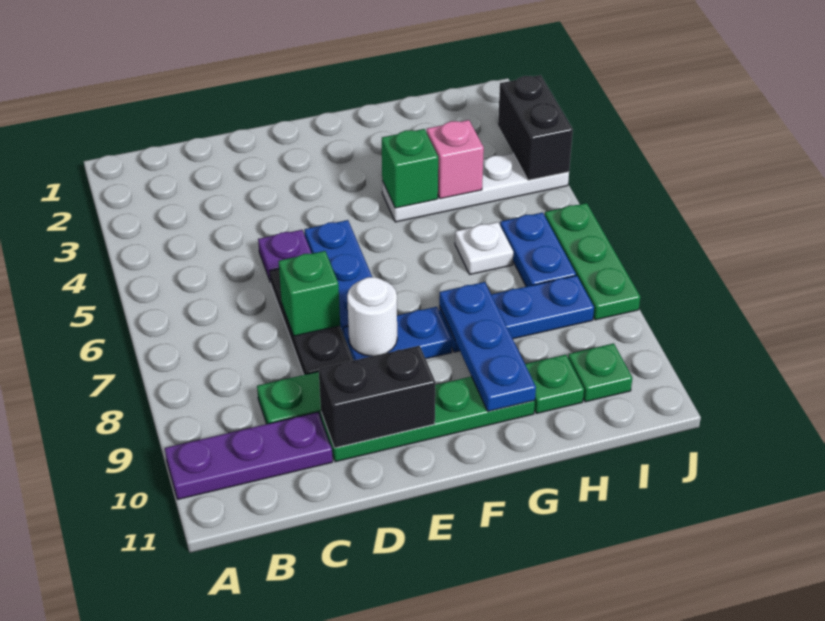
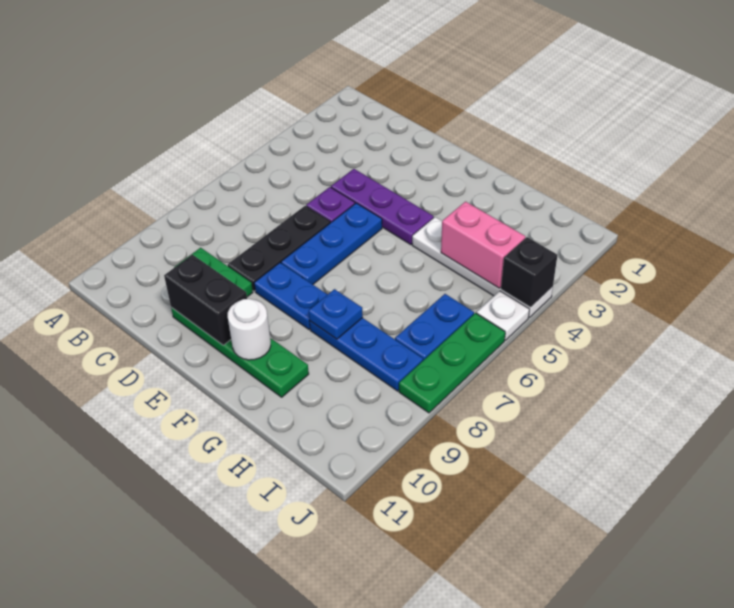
purple 1x3 plate [165,412,333,499] -> purple 1x3 plate moved to [331,169,434,245]
green 1x1 brick [279,251,340,336] -> none
white 1x1 round brick [347,277,397,356] -> white 1x1 round brick moved to [228,299,271,360]
green 1x1 brick [382,129,438,208] -> none
blue 1x3 plate [439,282,536,411] -> blue 1x1 plate [309,289,363,339]
pink 1x1 brick [427,120,484,199] -> pink 1x2 brick [441,202,525,288]
white 1x1 plate [455,222,513,274] -> white 1x1 plate moved to [477,291,529,340]
green 1x1 plate [525,355,584,414] -> none
green 1x1 plate [568,343,632,402] -> none
black 1x2 brick [498,75,573,180] -> black 1x1 brick [501,237,557,307]

